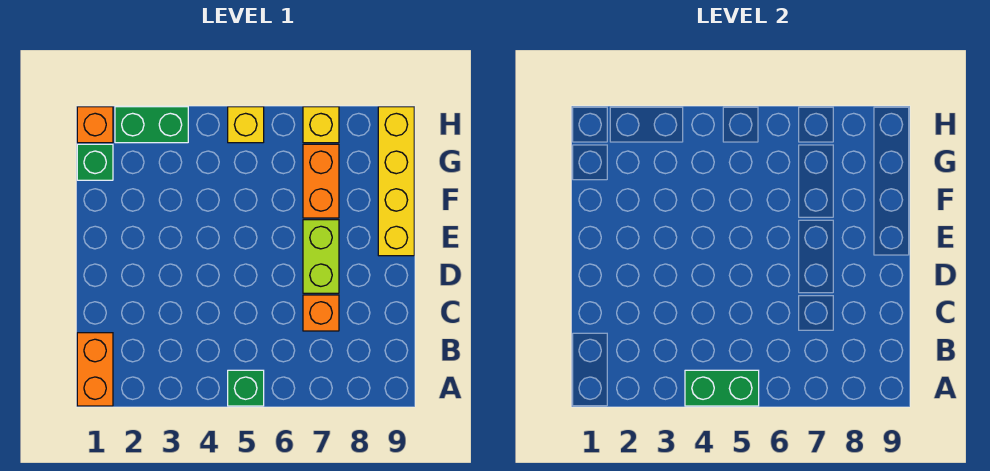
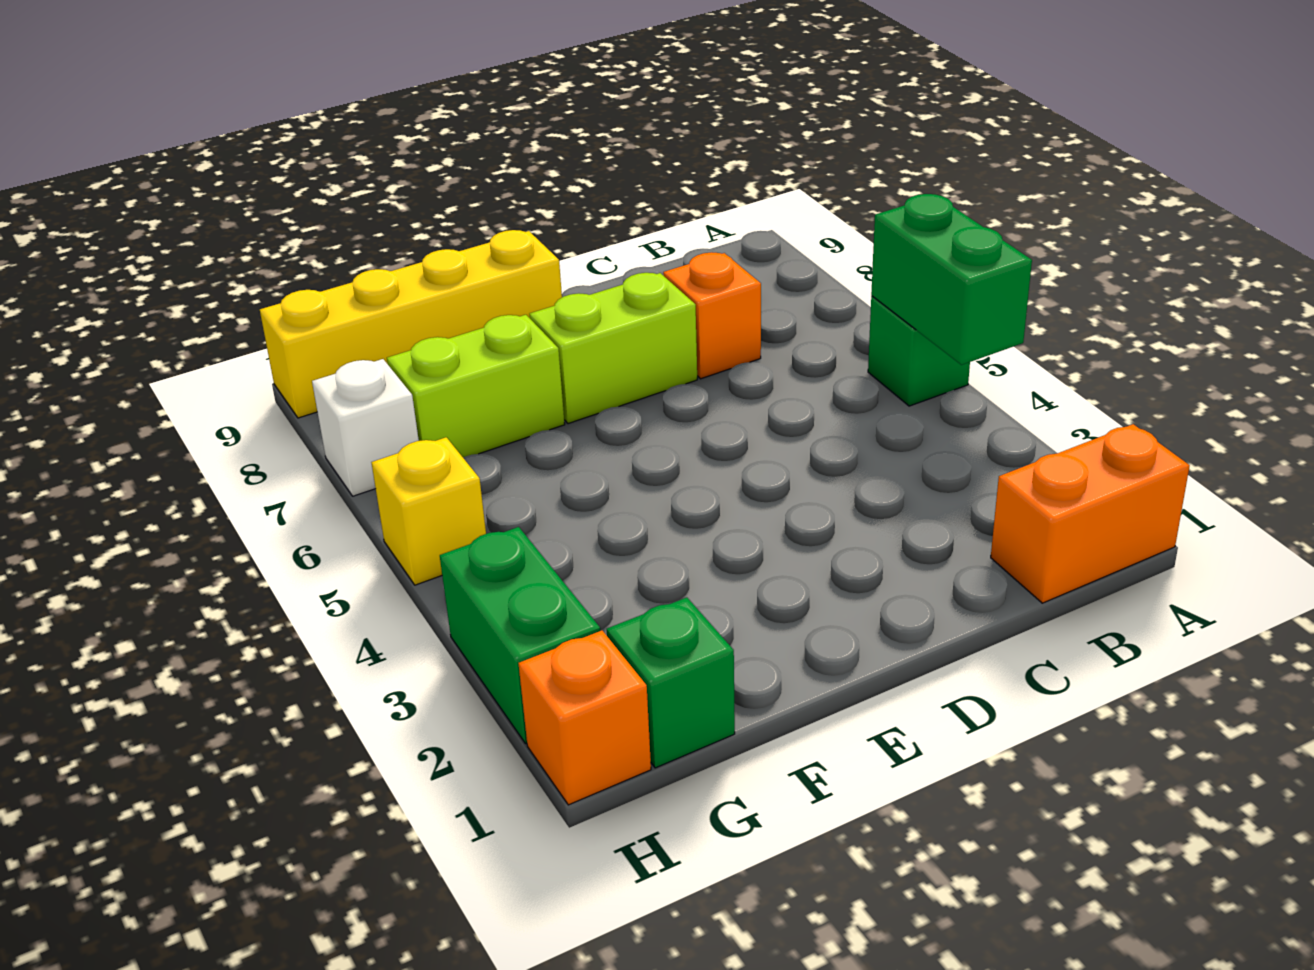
orange 1x2 brick [303,144,339,218] -> lime 1x2 brick [387,315,565,457]
yellow 1x1 brick [303,107,339,143] -> white 1x1 brick [312,359,419,496]

